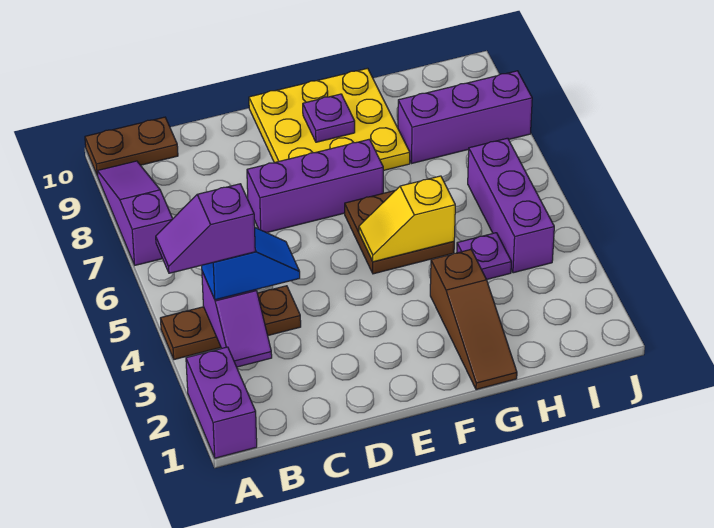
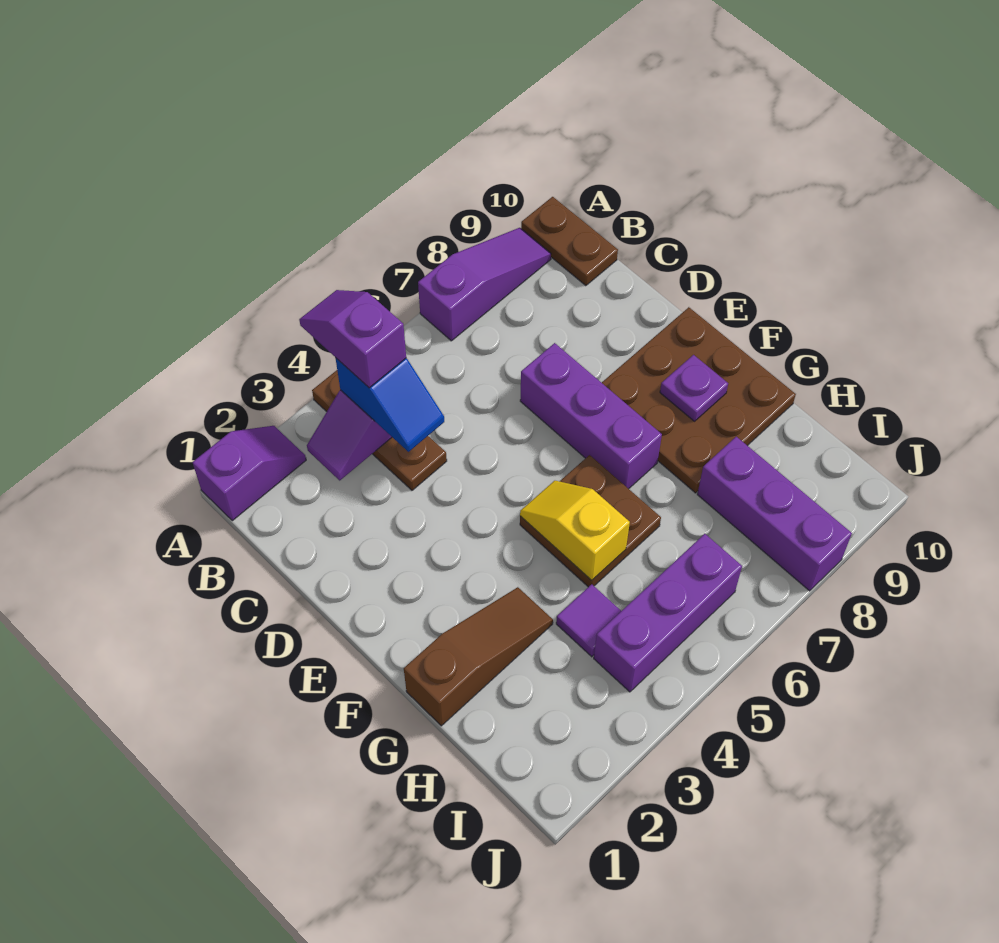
purple 1x2 brick [186,347,257,458] -> purple 1x2 slope [193,426,306,521]
yellow 3x3 plate [249,68,410,171] -> brown 3x3 plate [602,307,796,493]
brown 1x3 slope [430,250,517,390] -> brown 1x3 slope turned to [404,587,553,726]
purple 1x1 plate [457,233,511,280] -> purple 1x1 tile [556,584,621,657]

